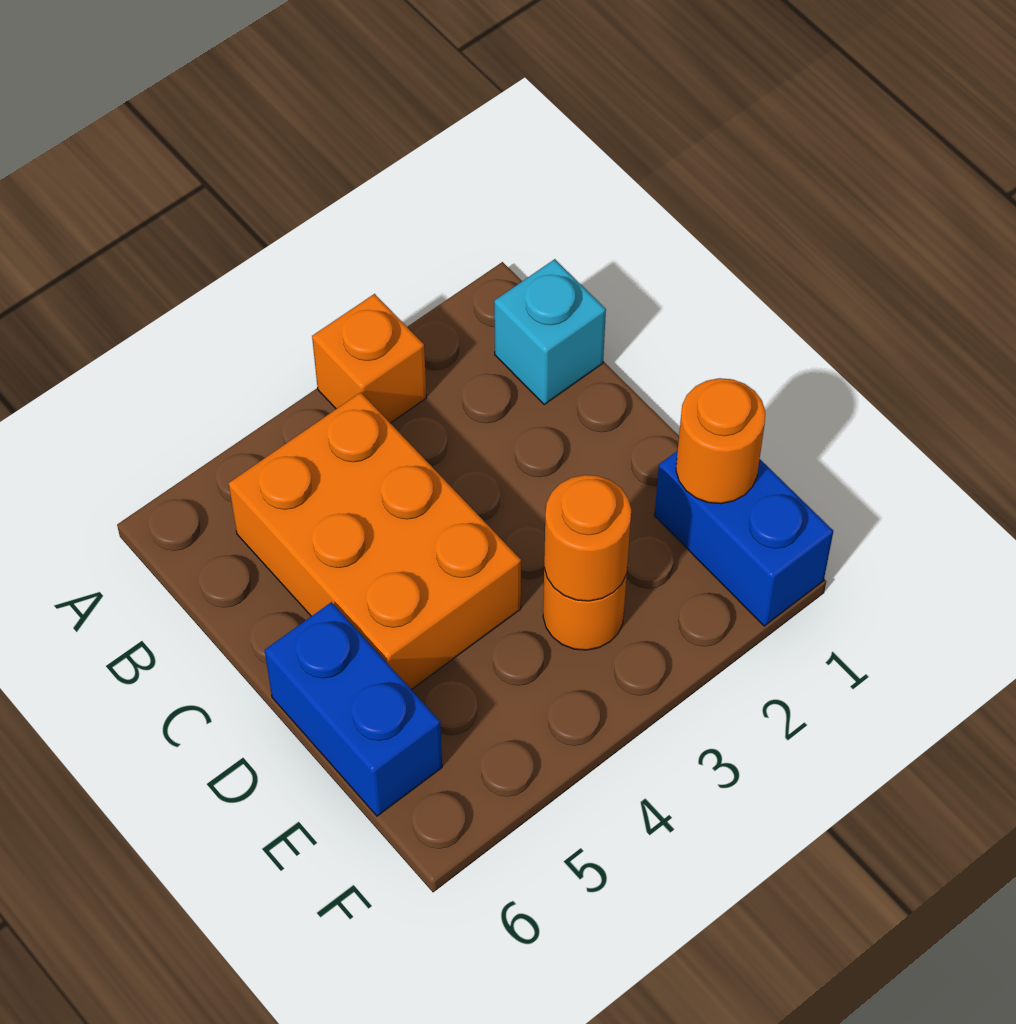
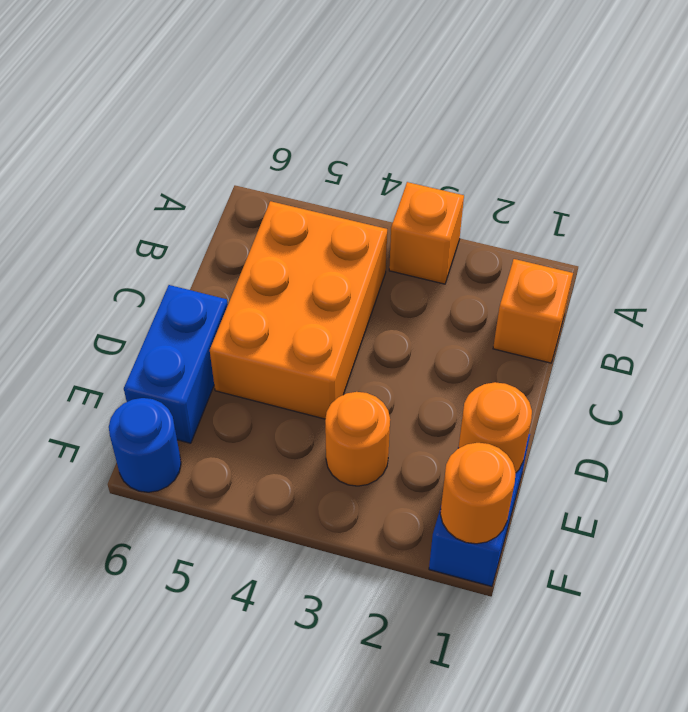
cyan 1x1 brick [494,259,606,404] -> orange 1x1 brick [493,259,573,363]
orange 1x1 round brick [544,475,631,601] -> orange 1x1 round brick moved to [440,443,516,544]
none -> blue 1x1 round brick [109,398,181,492]

